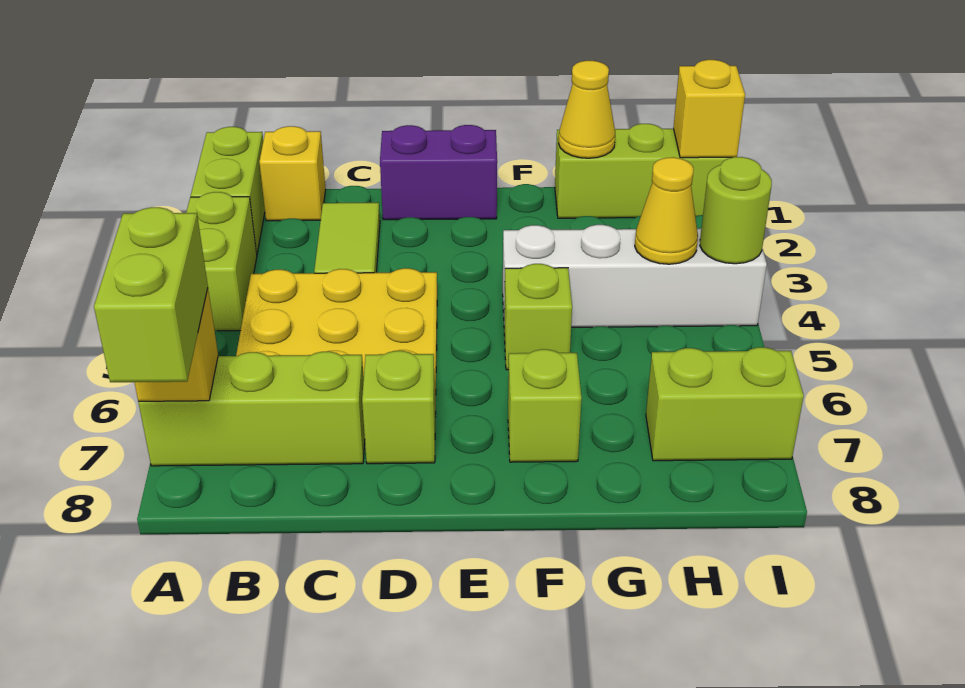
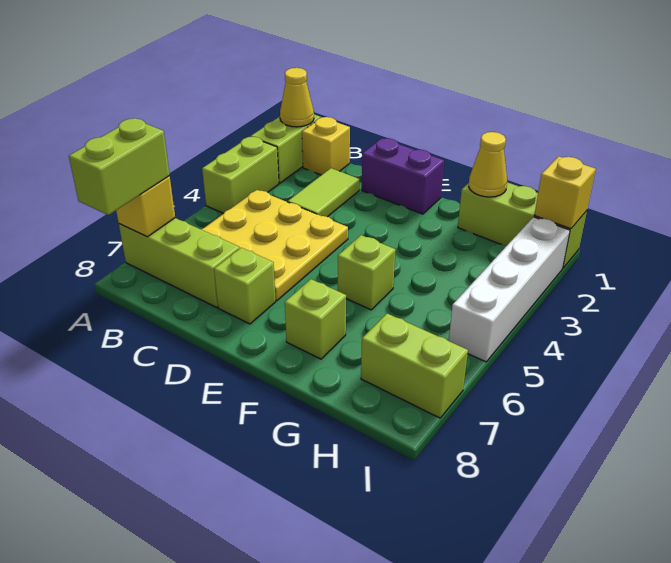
white 1x4 brick [503,225,767,327] -> white 1x4 brick turned to [449,217,570,362]
yellow 1x1 cone [635,157,698,264] -> yellow 1x1 cone moved to [280,68,314,127]
lime 1x1 round brick [700,157,772,264] -> none

